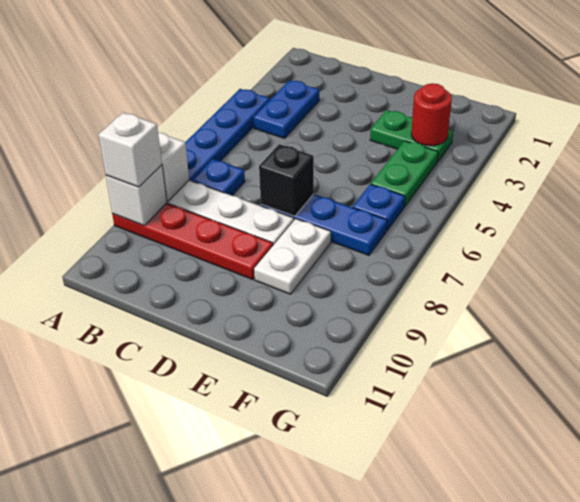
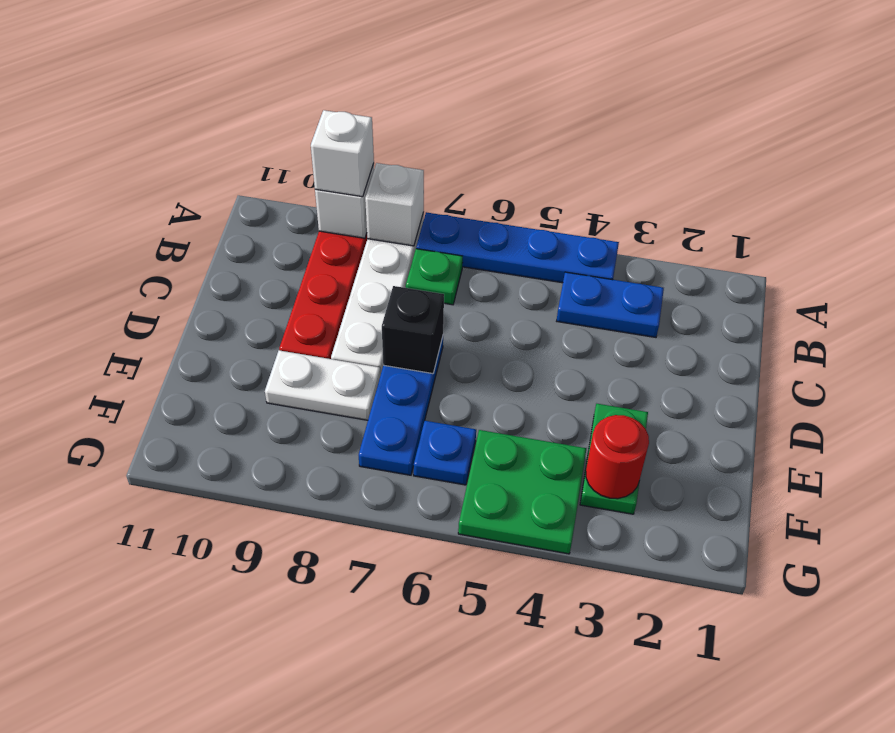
blue 1x1 plate [192,159,245,196] -> green 1x1 plate [406,249,463,305]
green 1x2 plate [371,141,438,207] -> green 2x2 plate [458,430,586,554]

